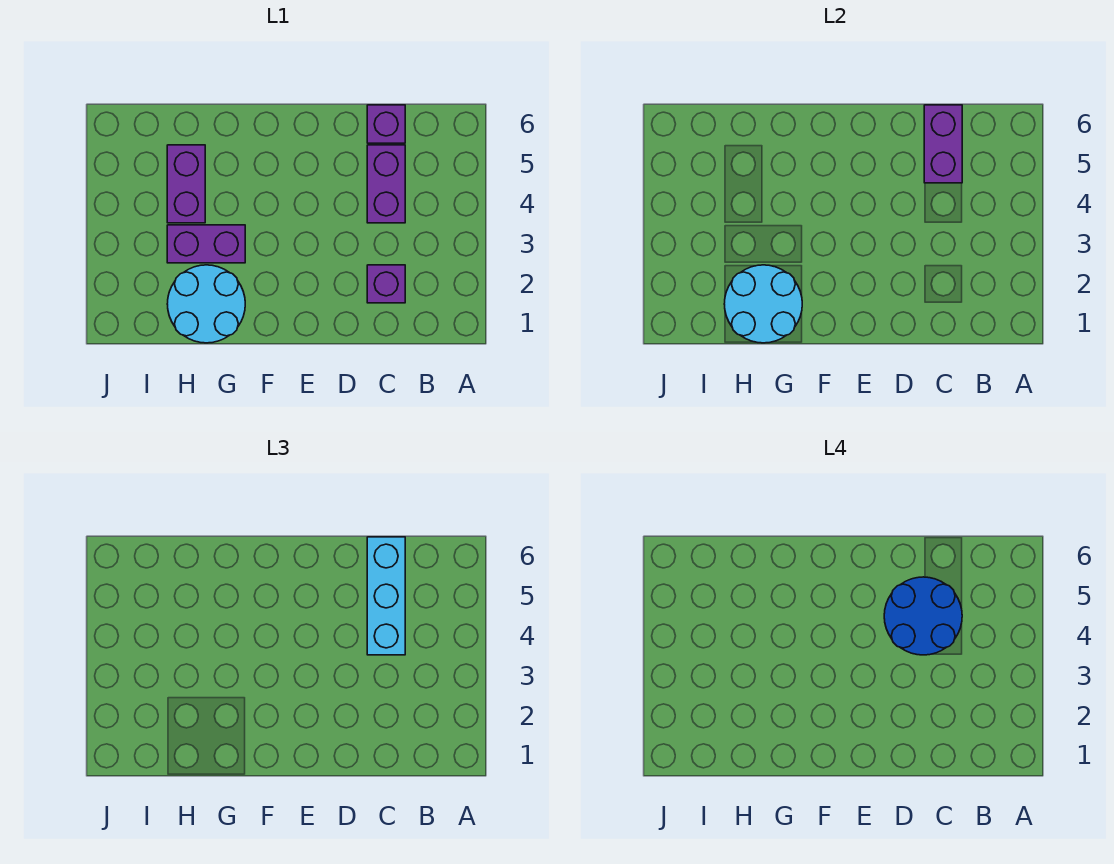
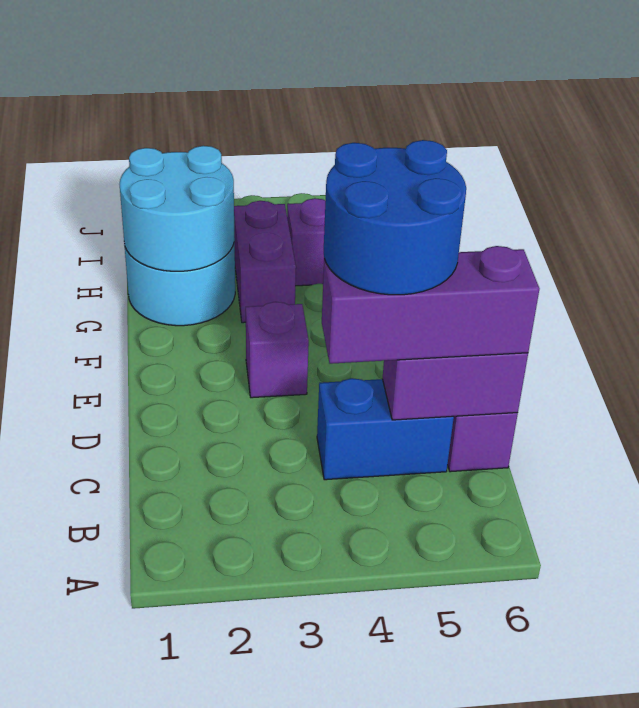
purple 1x1 brick [367,265,405,303] -> purple 1x1 brick moved to [246,302,309,398]
purple 1x2 brick [367,145,405,223] -> blue 1x2 brick [317,378,454,480]
cyan 1x3 brick [367,537,405,655] -> purple 1x3 brick [322,246,539,364]

